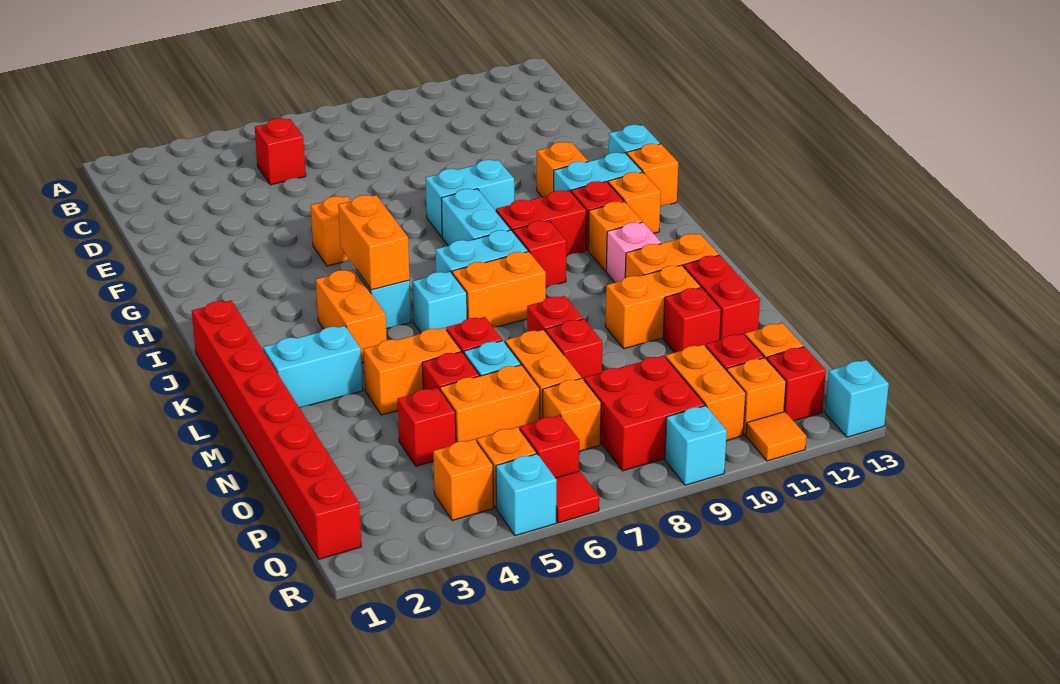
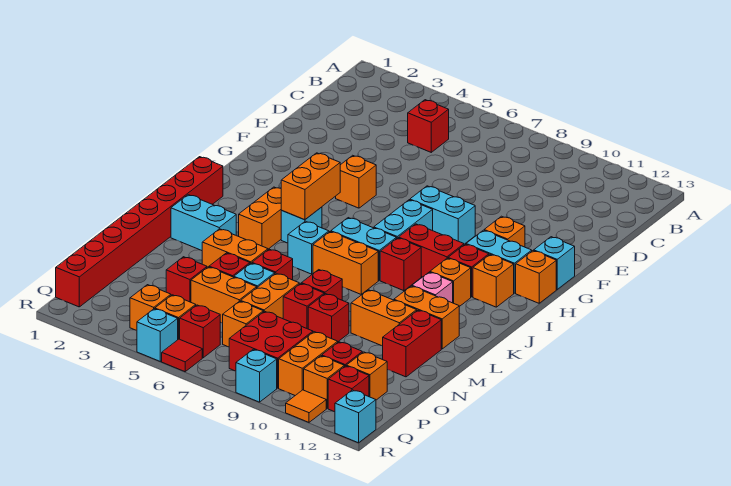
red 1x1 brick [663,287,721,353] -> red 1x1 brick moved to [308,294,349,342]

